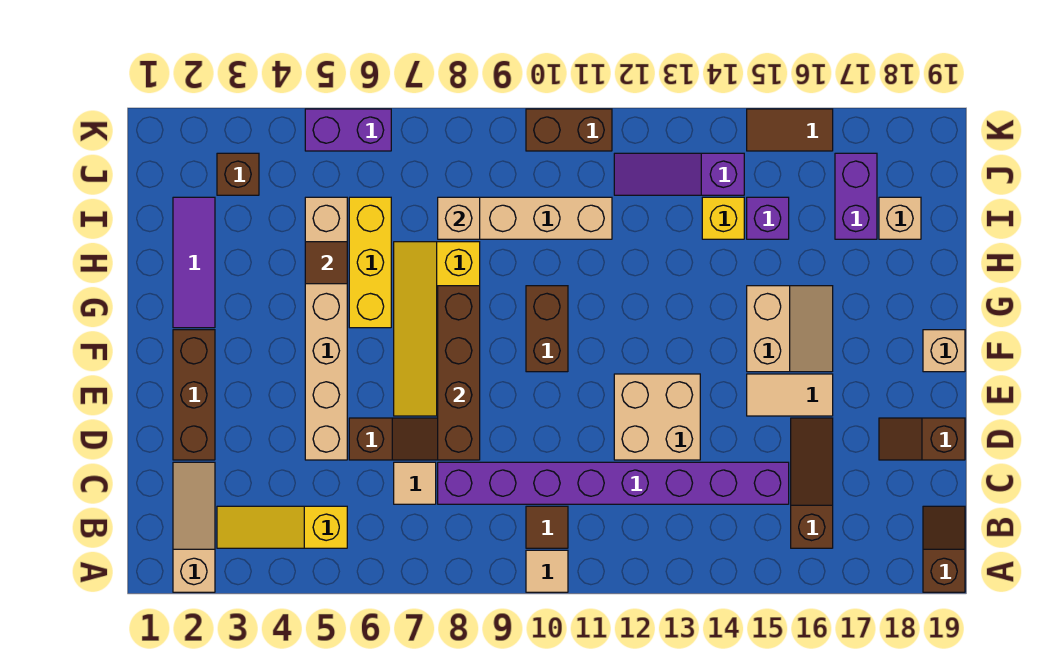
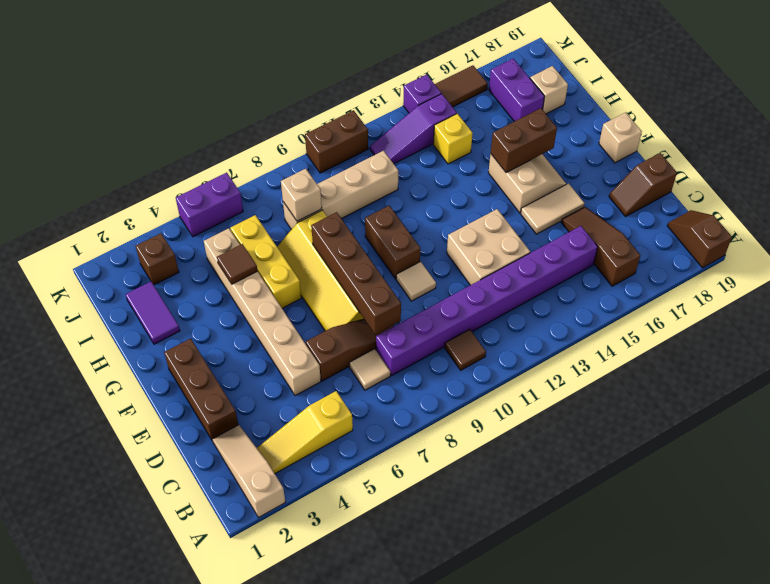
tan 1x1 tile [526,550,568,592] -> tan 1x1 tile moved to [396,262,436,301]
purple 1x3 tile [173,197,215,328] -> purple 1x2 tile [126,282,180,344]
none -> brown 1x2 brick [491,108,557,173]
purple 1x1 brick [747,197,789,239] -> purple 1x1 brick moved to [403,74,441,113]

